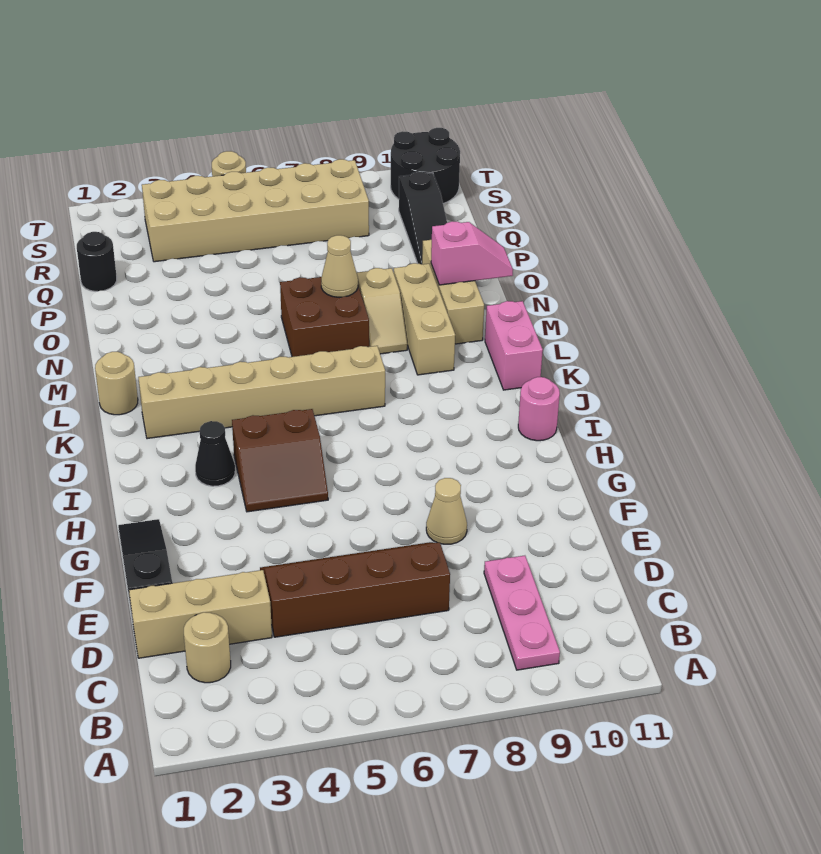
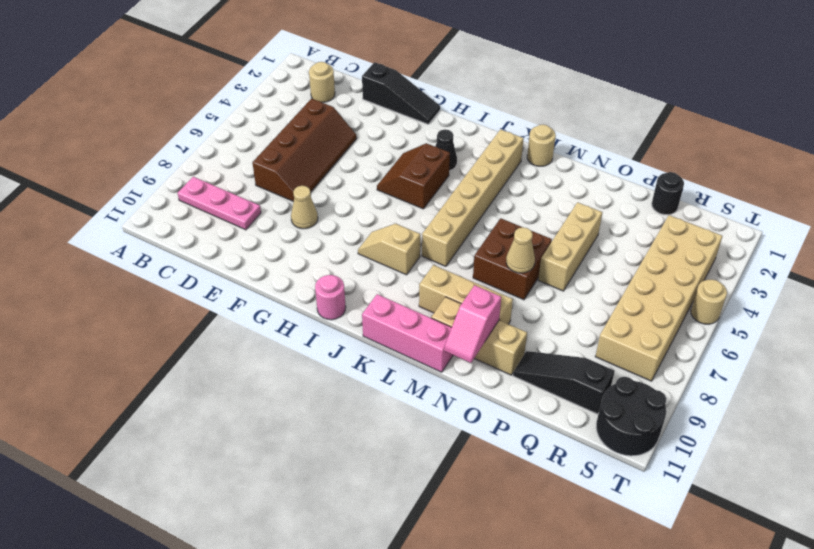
tan 1x3 brick [129,570,272,658] -> tan 1x3 brick moved to [538,202,602,291]
pink 1x2 brick [485,301,543,390] -> pink 1x3 brick [362,294,453,372]
tan 1x2 slope [357,268,407,354] -> tan 1x2 slope moved to [358,224,420,275]

